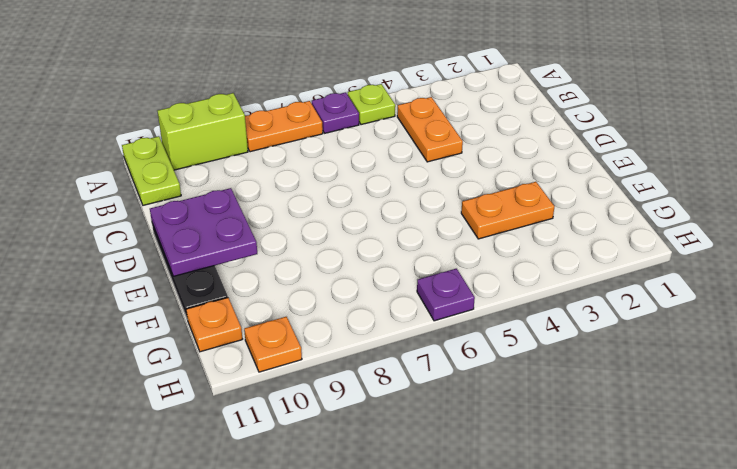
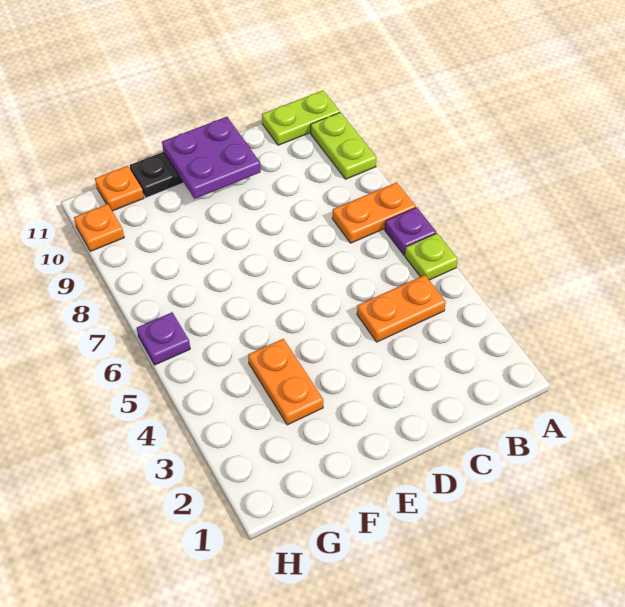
orange 1x2 plate [245,101,323,152] -> orange 1x2 plate turned to [332,182,416,243]
lime 1x2 brick [158,93,248,170] -> lime 1x2 plate [311,112,376,179]

